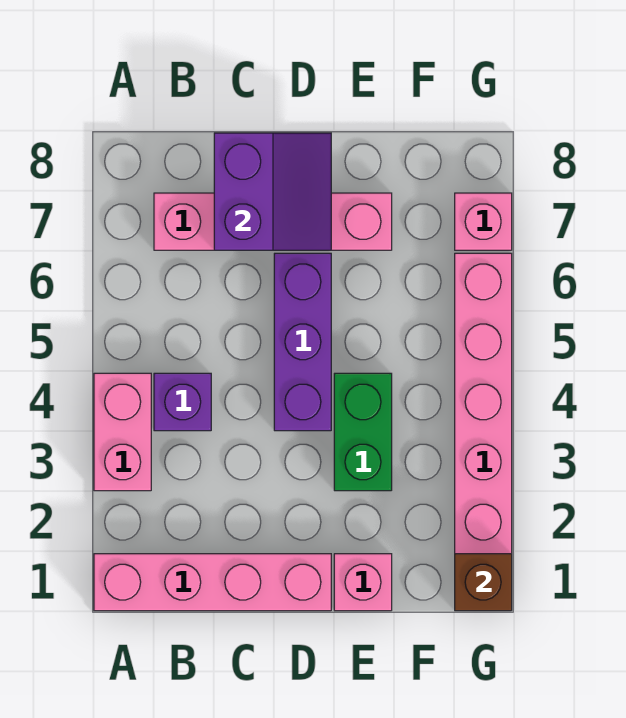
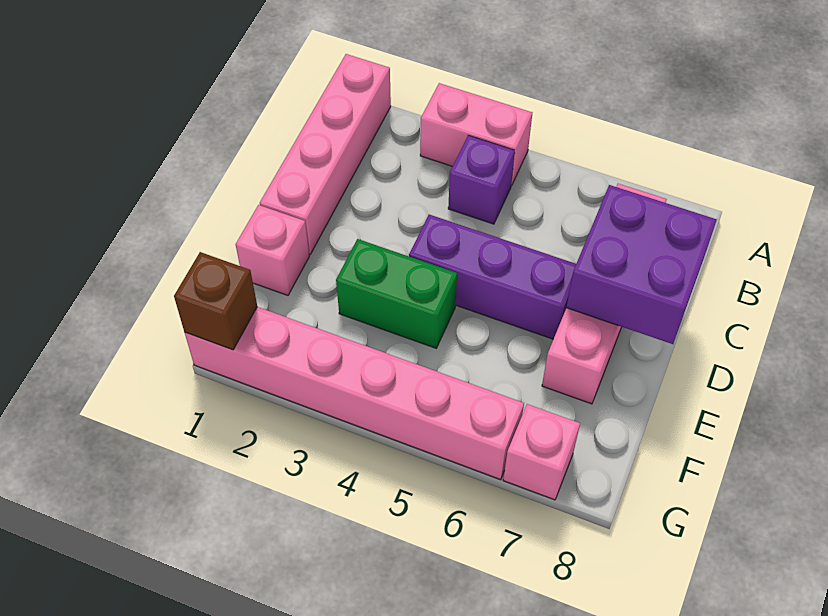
purple 2x2 slope [214,133,331,250] -> purple 2x2 brick [566,185,717,344]

